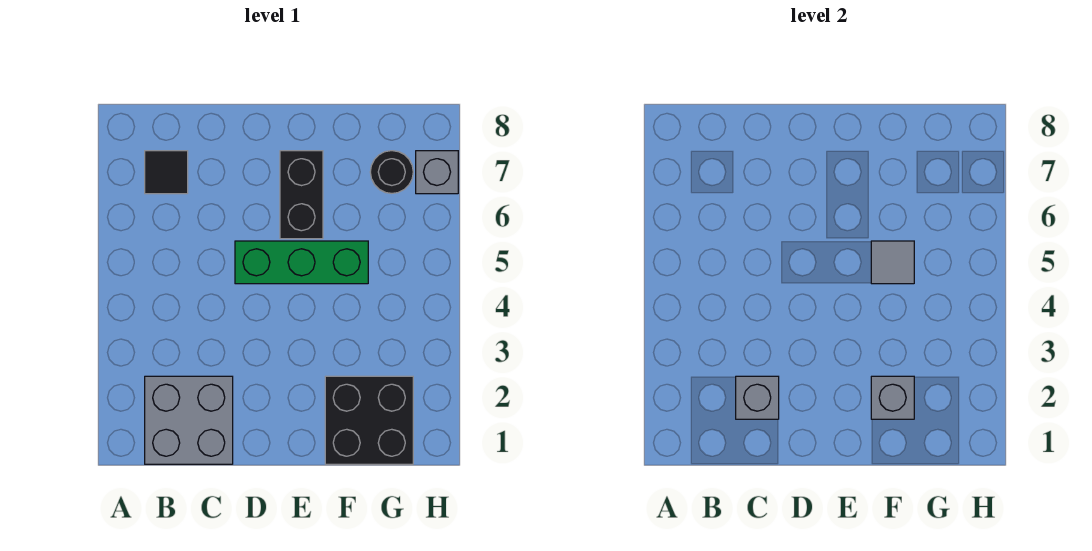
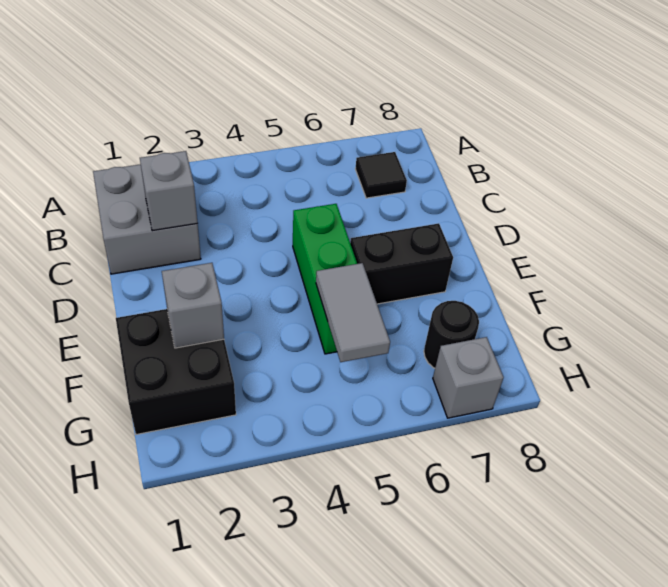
grey 1x1 tile [871,241,914,284] -> grey 1x2 tile [316,263,390,362]

